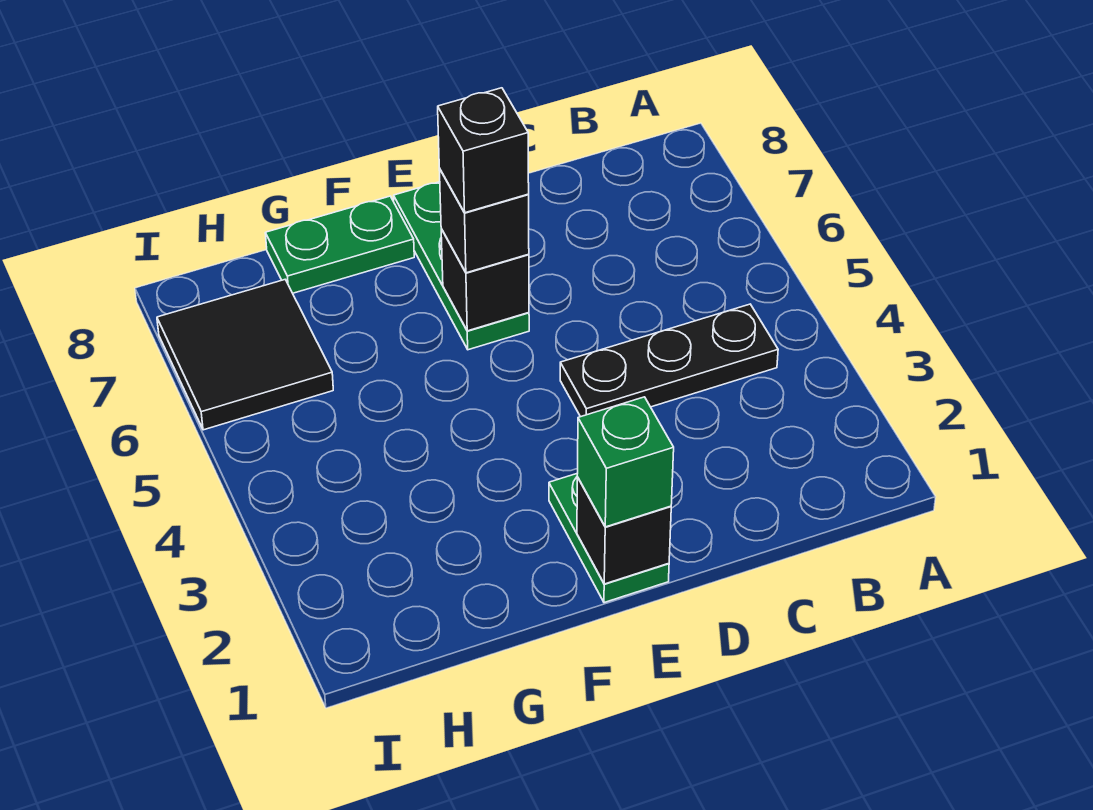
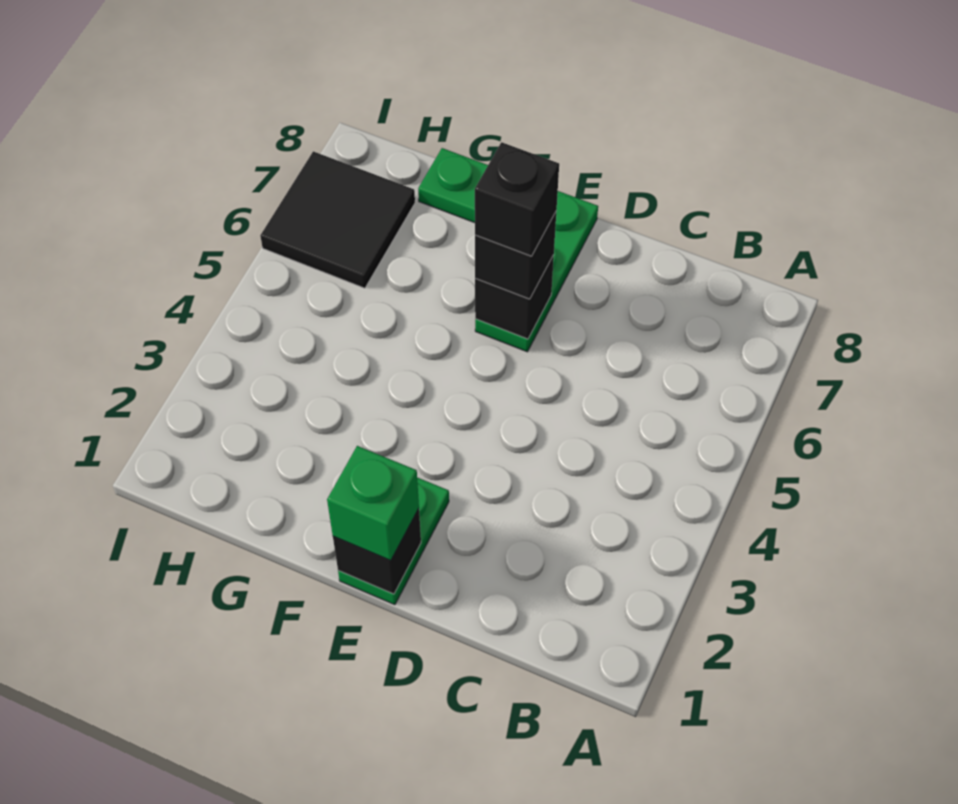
black 1x3 plate [560,304,778,417] -> none

